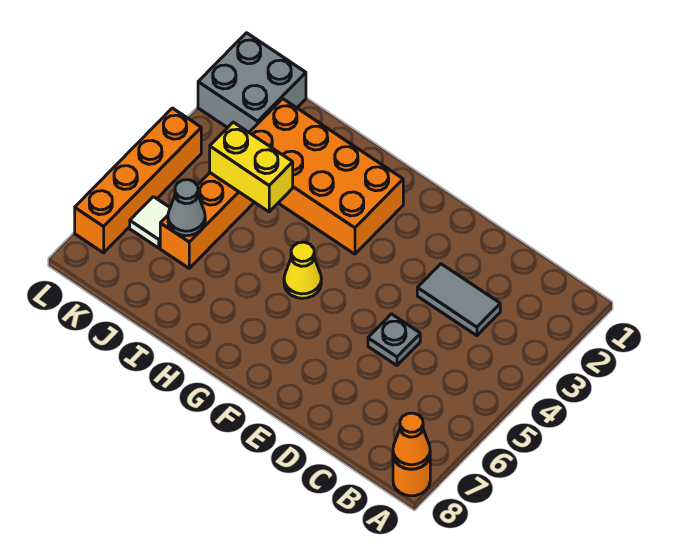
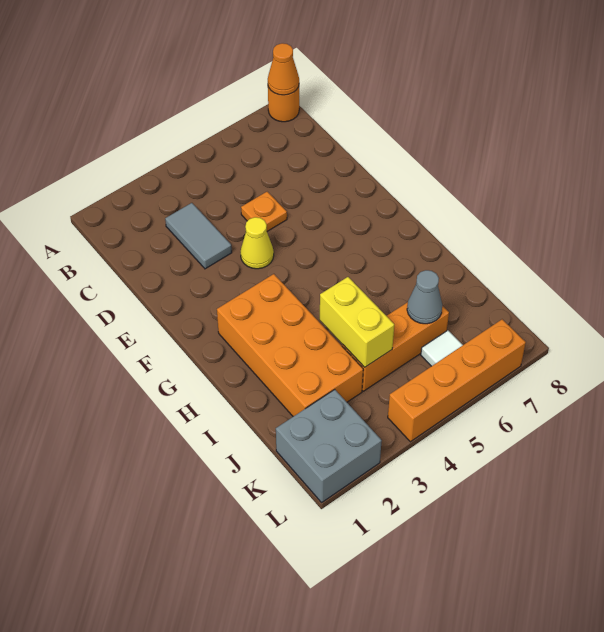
grey 1x1 plate [368,314,420,365] -> orange 1x1 plate [241,192,287,231]
yellow 1x1 cone [284,242,321,298] -> yellow 1x1 cone moved to [241,217,274,269]

